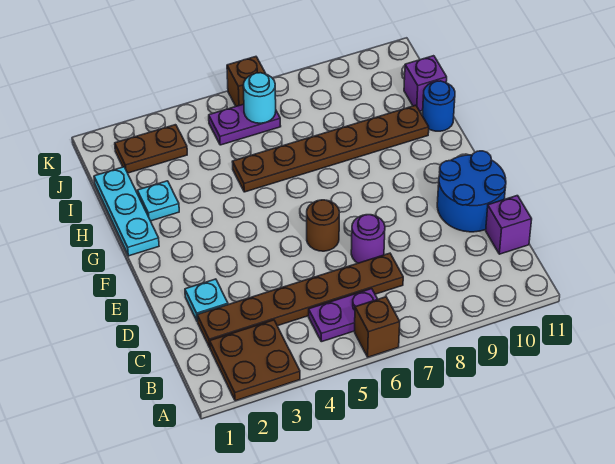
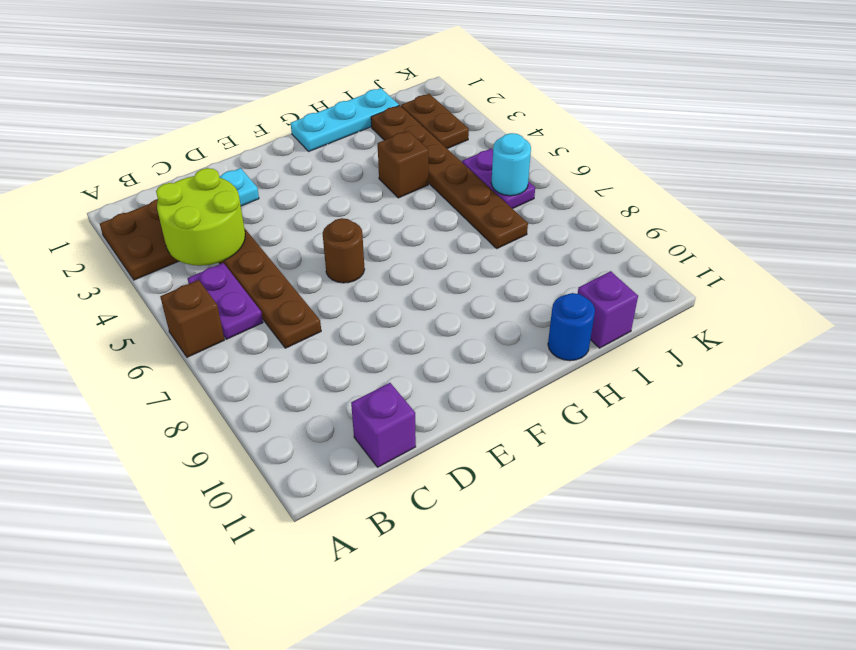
none -> lime 2x2 round brick [156,168,245,266]
purple 1x1 round brick [351,215,385,263] -> none
blue 2x2 round brick [437,151,506,232] -> none
cyan 1x1 plate [137,181,179,221] -> none
brown 1x6 plate [232,105,429,192] -> brown 1x6 plate moved to [371,105,528,249]
brown 1x1 brick [227,57,266,106] -> brown 1x1 brick moved to [378,131,428,198]

